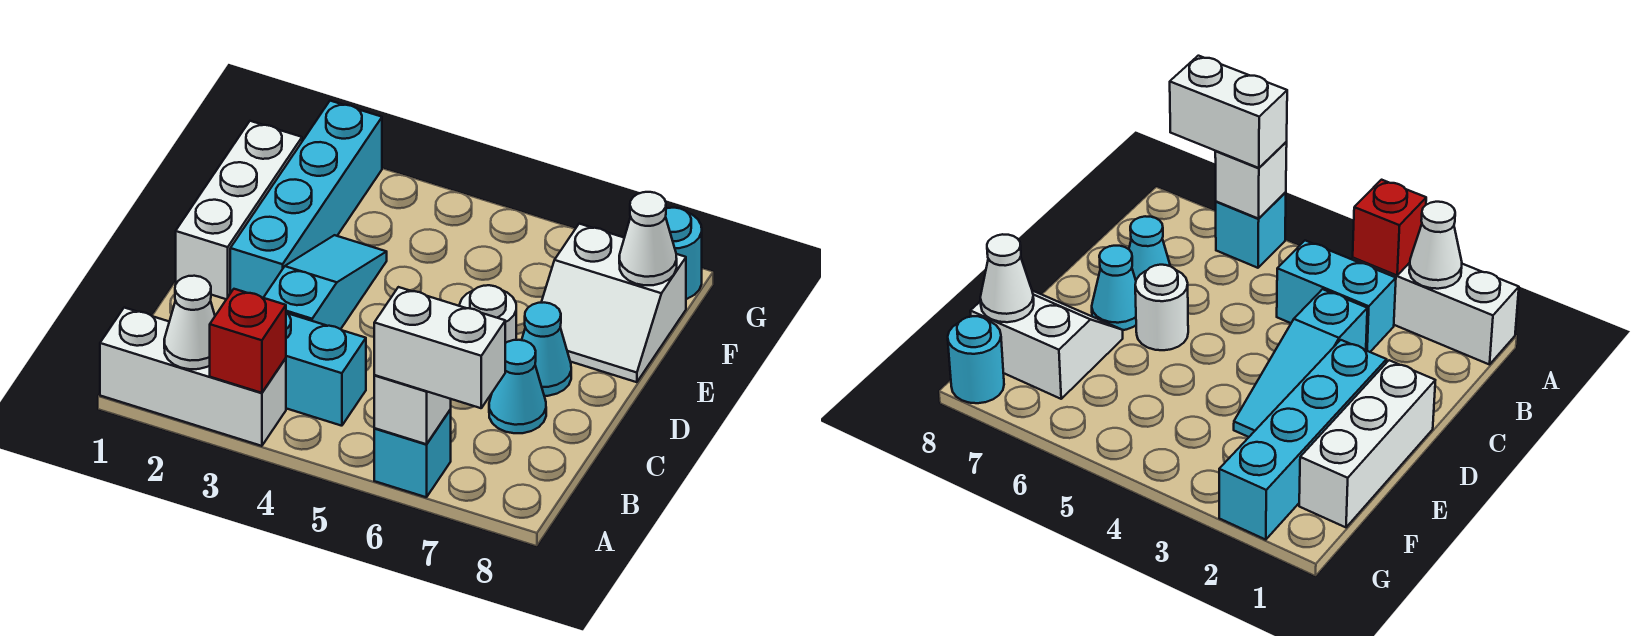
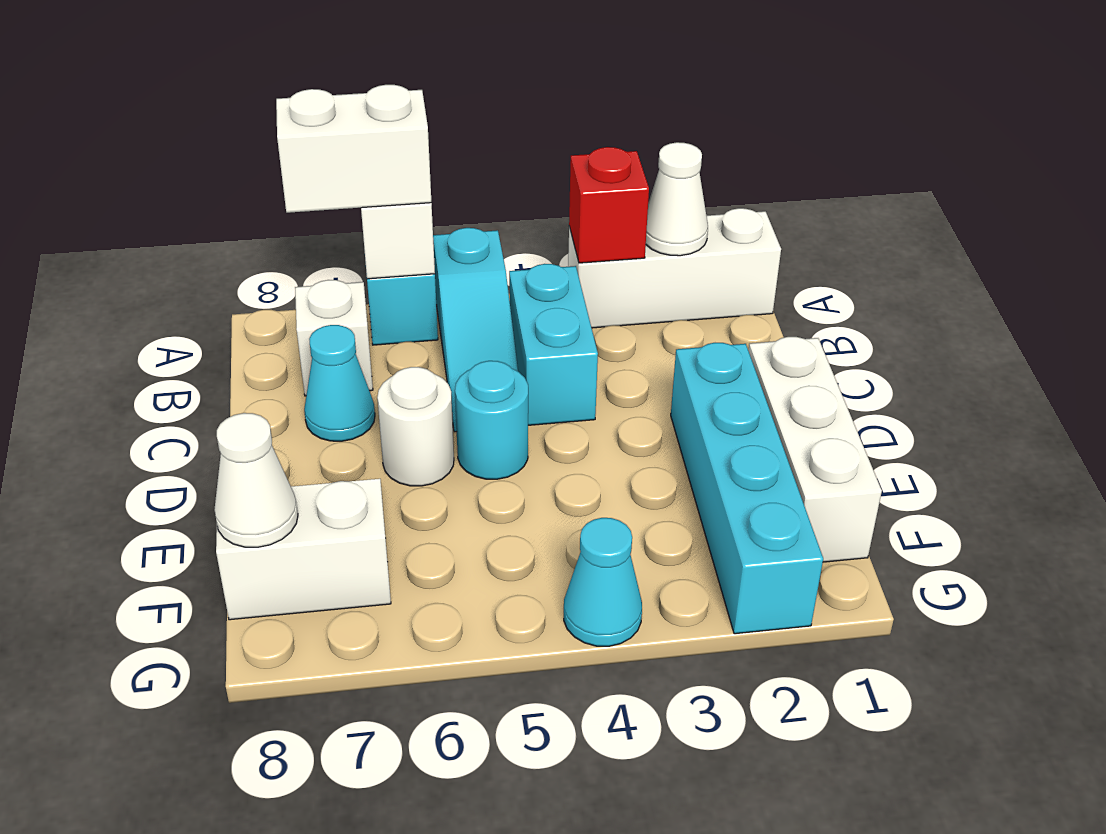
cyan 1x2 brick [286,313,366,426] -> cyan 1x2 brick turned to [509,264,598,425]
none -> white 1x1 brick [295,280,373,396]
cyan 1x3 slope [264,235,387,329] -> cyan 1x3 slope moved to [433,228,518,432]
cyan 1x1 cone [522,303,571,396] -> cyan 1x1 cone moved to [564,518,642,646]
cyan 1x1 round brick [666,208,702,299] -> cyan 1x1 round brick moved to [455,361,528,479]

